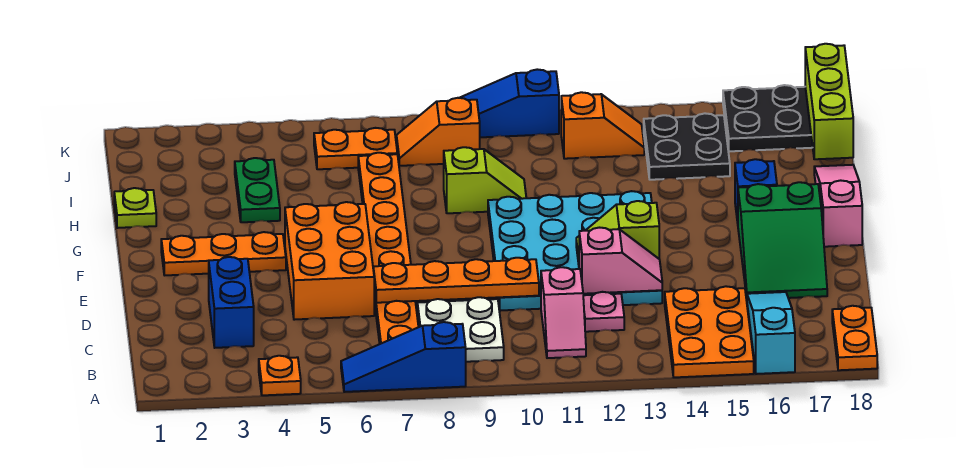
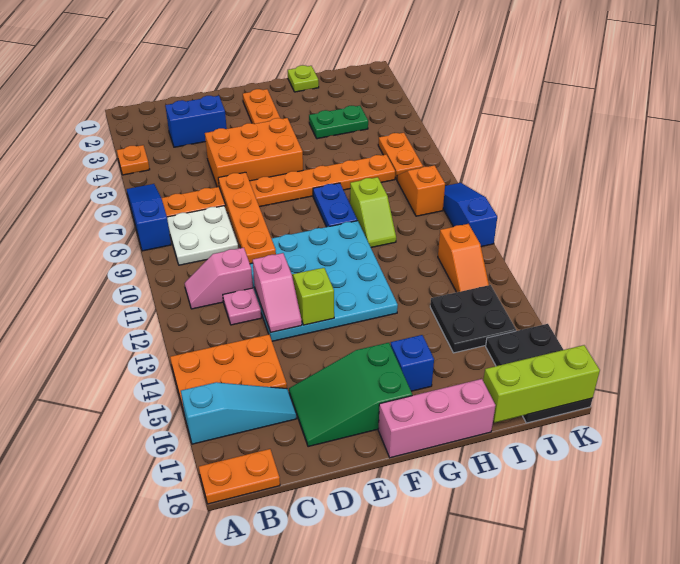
pink 1x3 slope [814,165,862,247] -> pink 1x3 brick [378,379,496,458]
none -> blue 1x2 plate [313,183,357,227]

